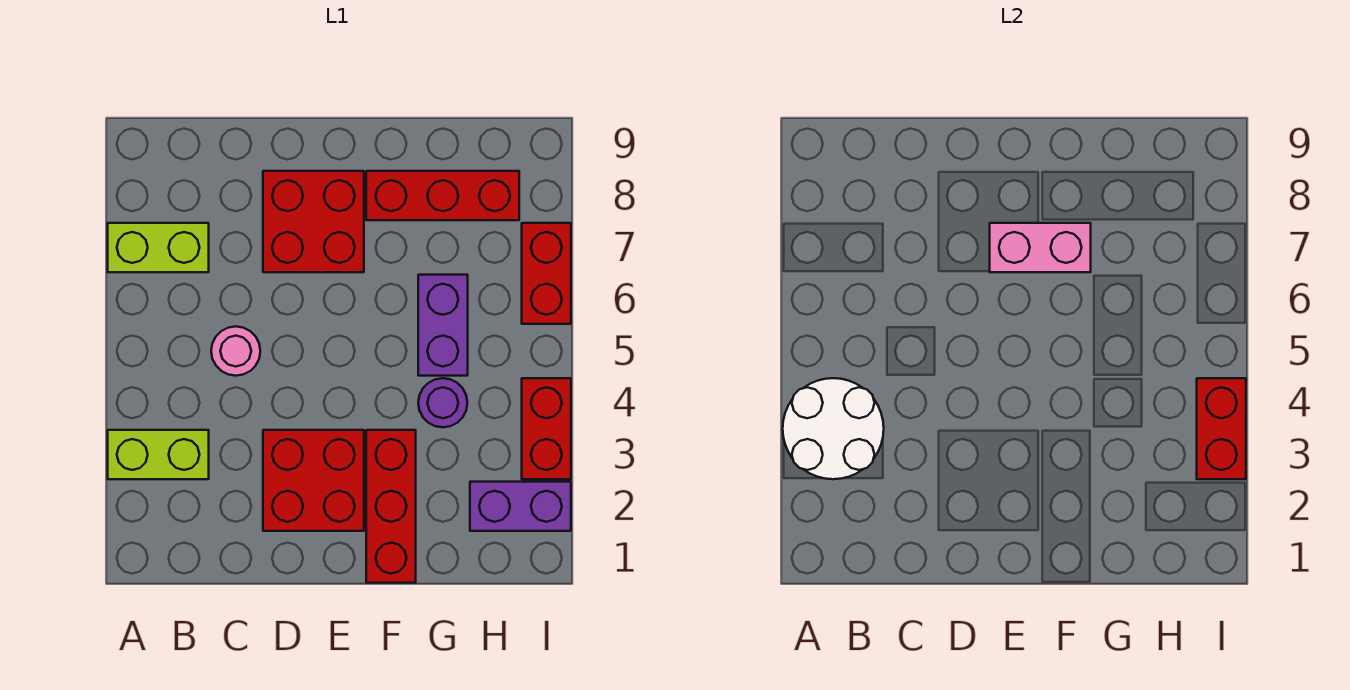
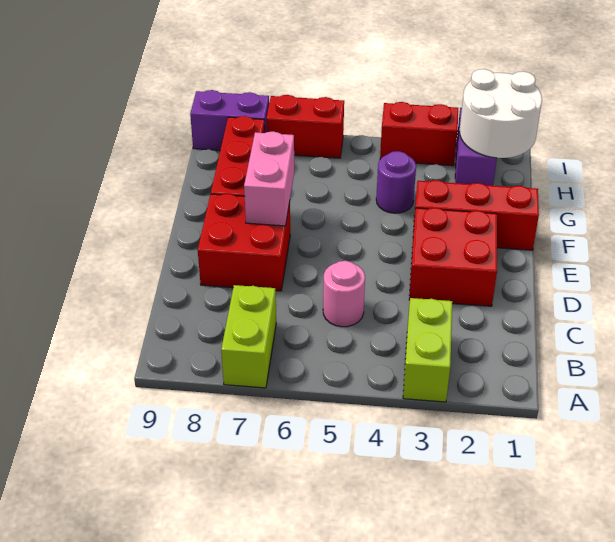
white 2x2 round brick [783,378,884,479] -> white 2x2 round brick moved to [460,69,542,158]
purple 1x2 brick [418,275,468,376] -> purple 1x2 brick moved to [190,90,269,150]
red 1x2 brick [1197,378,1246,479] -> none

